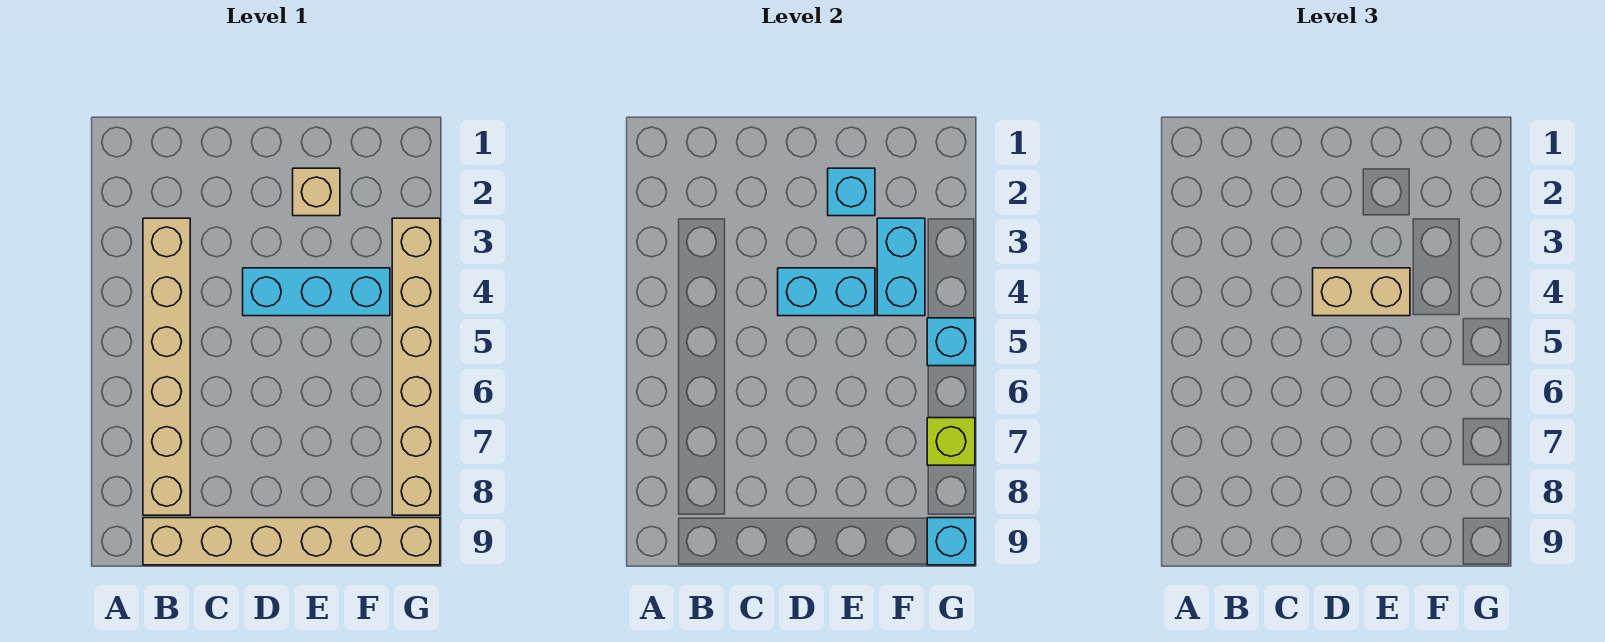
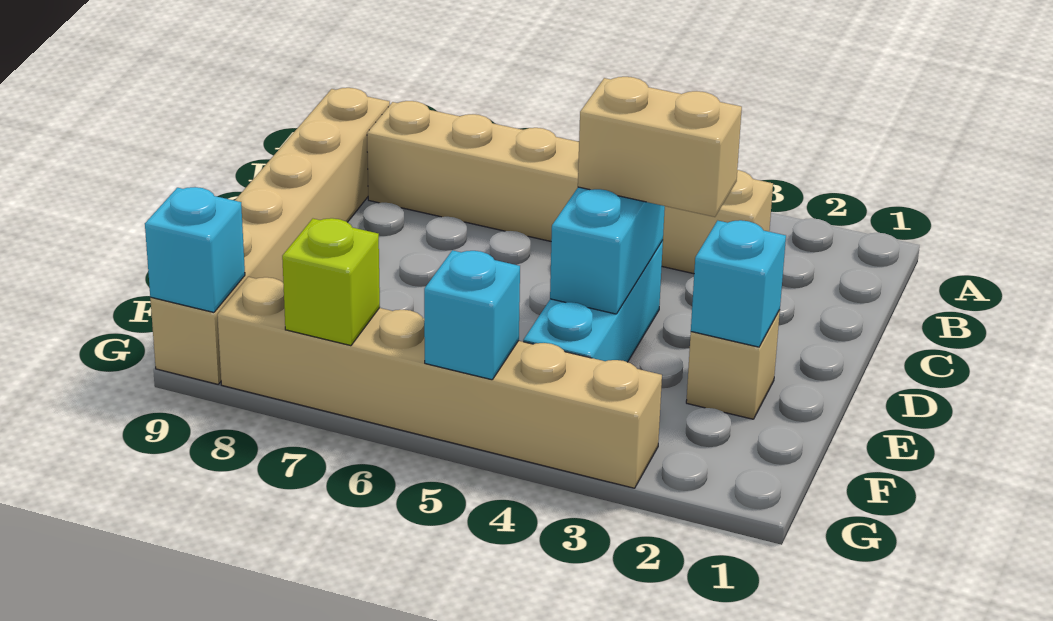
tan 1x2 brick [1313,268,1410,316] -> tan 1x2 brick turned to [578,77,742,217]
cyan 1x2 brick [877,218,925,316] -> none

